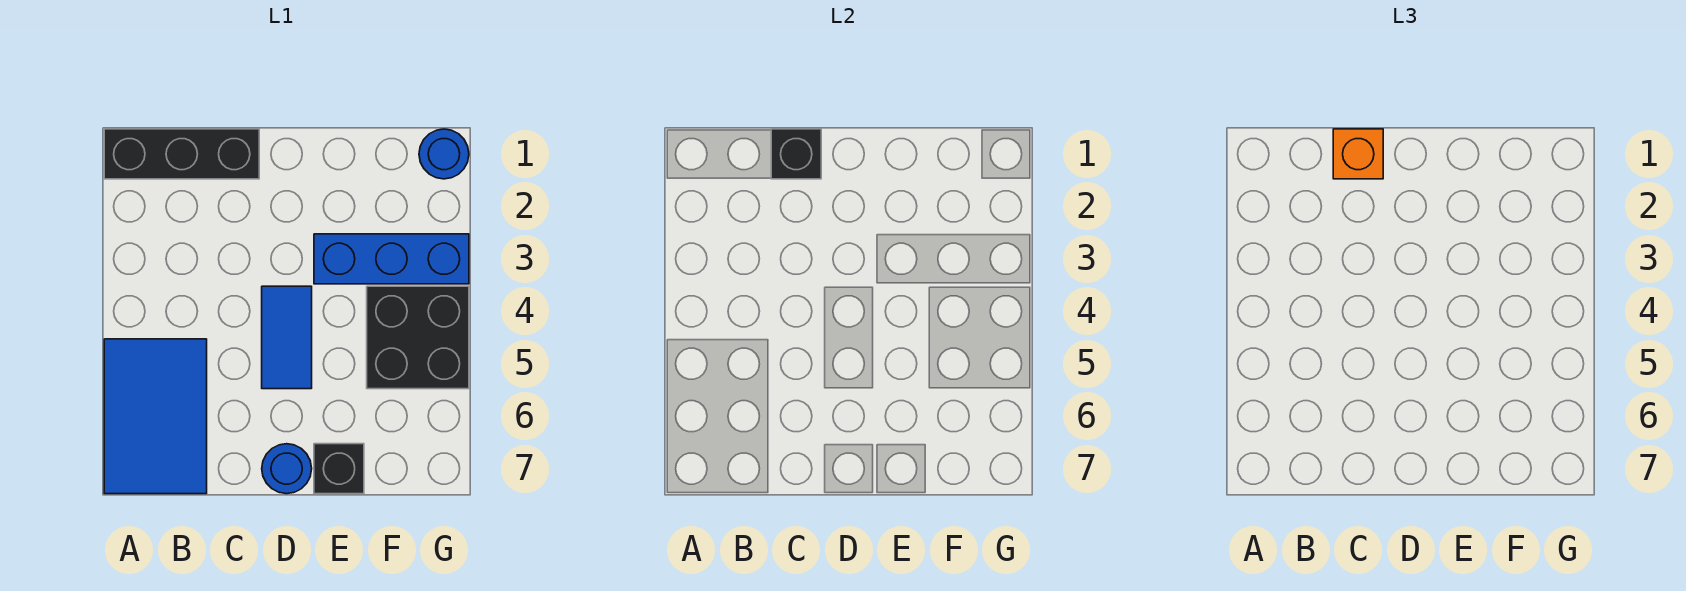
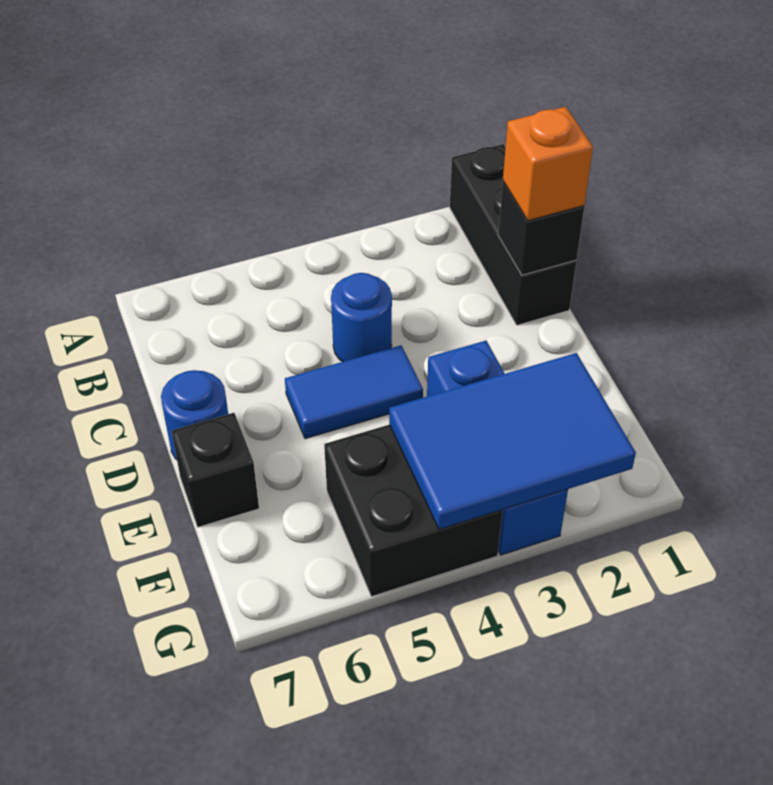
blue 2x3 tile [104,339,207,494] -> blue 2x3 tile moved to [389,353,636,529]
blue 1x1 round brick [419,129,469,179] -> blue 1x1 round brick moved to [331,273,392,362]

